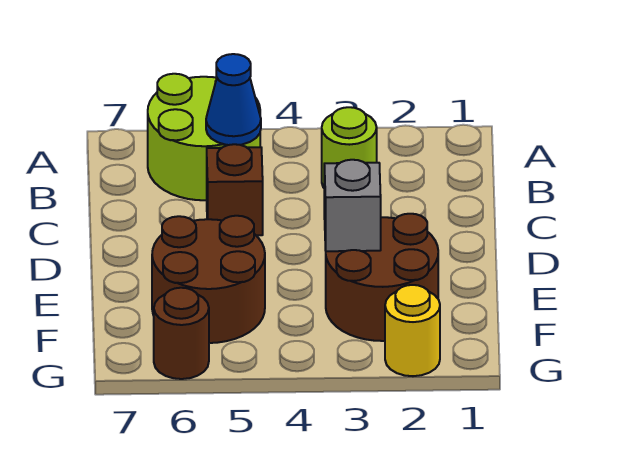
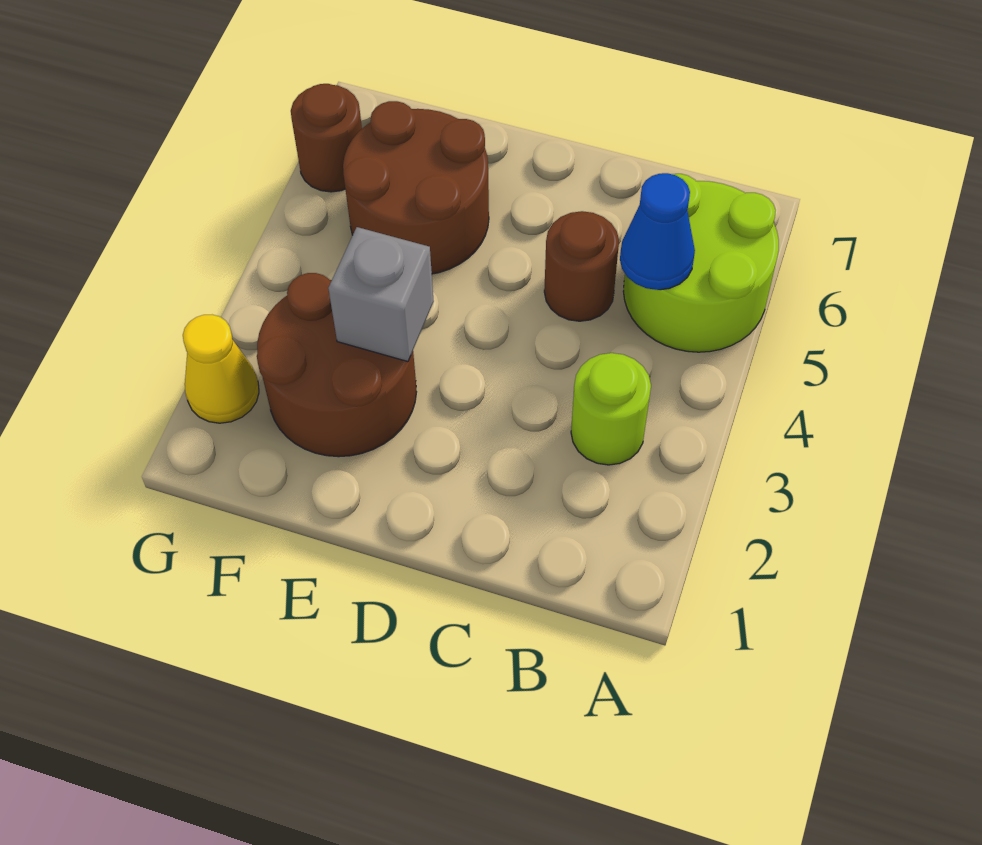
brown 1x1 brick [207,144,263,235] -> brown 1x1 round brick [544,211,619,321]
yellow 1x1 round brick [385,285,440,376] -> yellow 1x1 cone [183,315,259,423]

